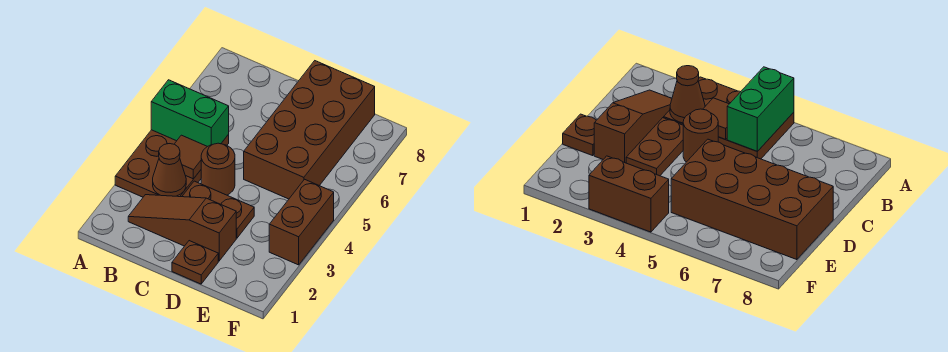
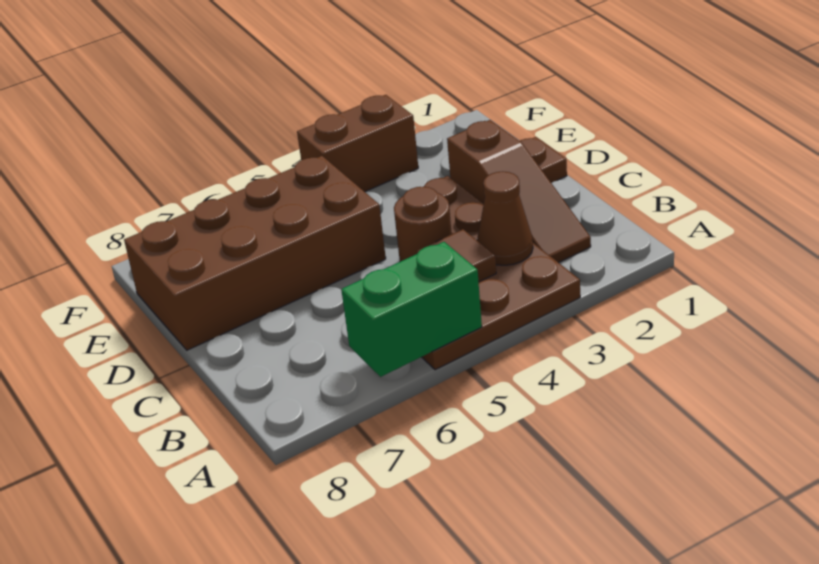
green 1x2 brick [151,80,229,147] -> green 1x2 brick turned to [341,242,482,377]

